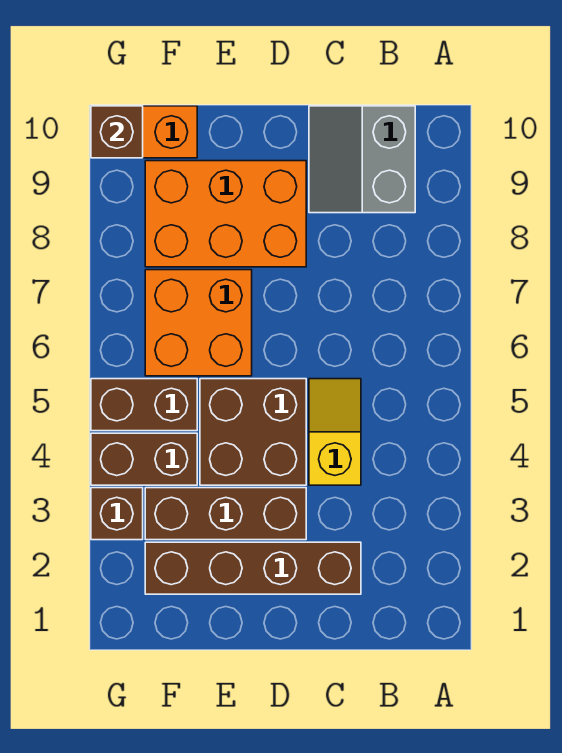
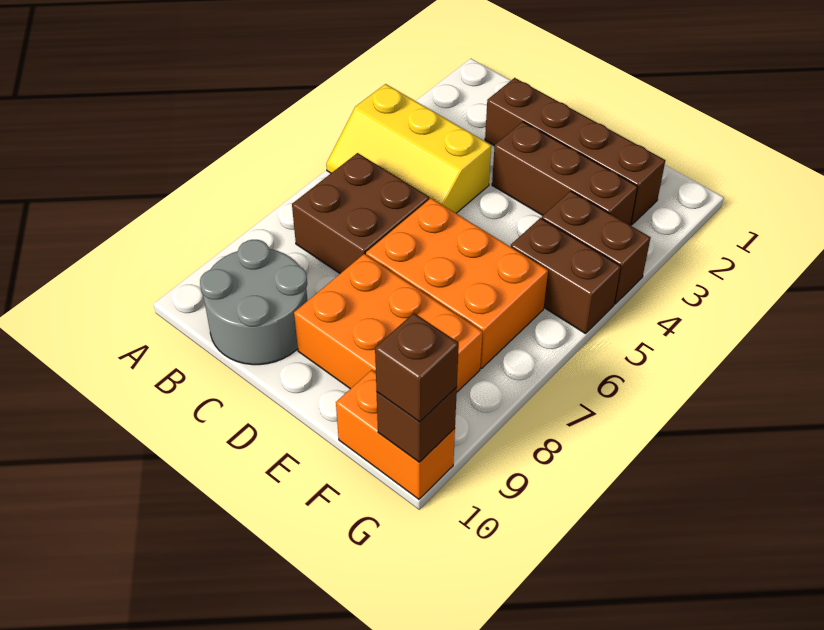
grey 2x2 slope [309,106,415,213] -> grey 2x2 round brick [200,240,307,365]
yellow 1x2 slope [309,379,361,485] -> yellow 2x3 slope [326,84,491,213]
brown 2x2 brick [200,379,306,485] -> brown 2x2 brick moved to [292,153,429,273]
orange 2x2 brick [145,270,252,376] -> orange 2x3 brick [366,198,548,368]
brown 1x1 brick [91,488,143,540] -> brown 1x1 brick moved to [375,313,459,422]

